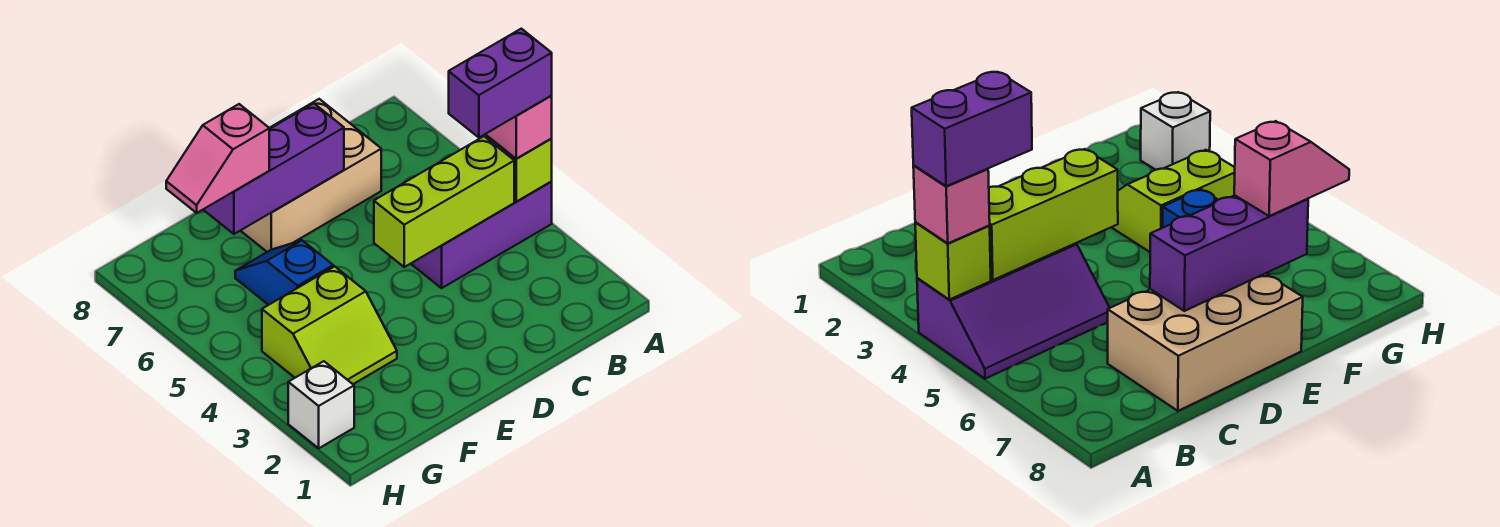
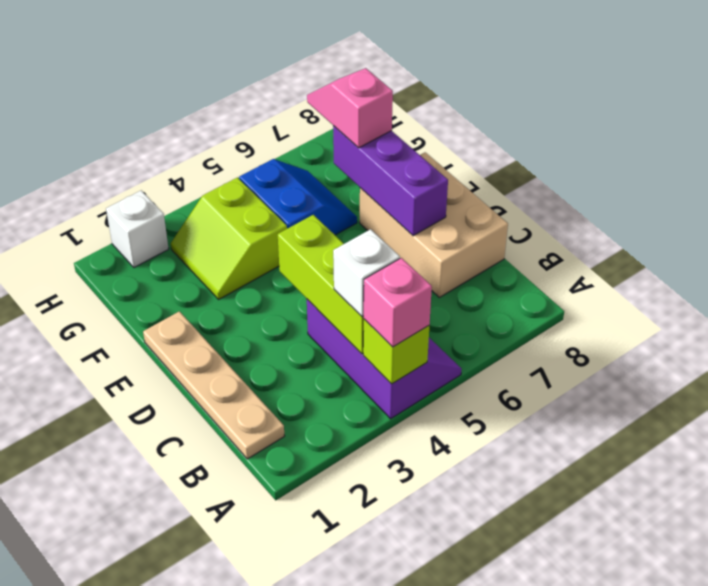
purple 1x2 brick [449,29,552,138] -> none
none -> tan 1x4 plate [143,311,284,459]
none -> white 1x1 brick [333,229,400,317]
blue 1x2 slope [235,240,333,305] -> blue 2x2 slope [239,159,357,235]

